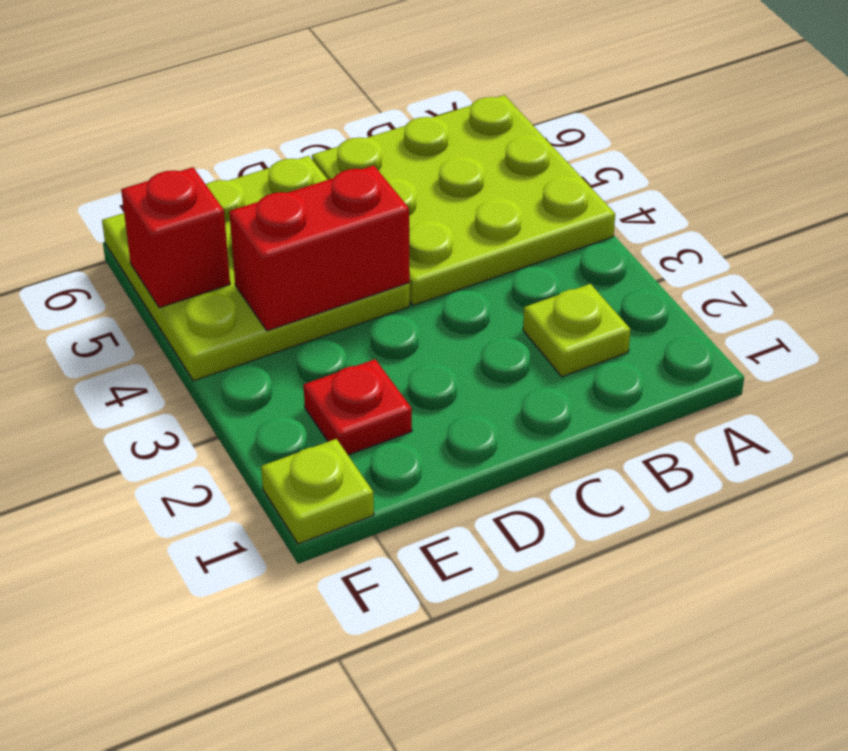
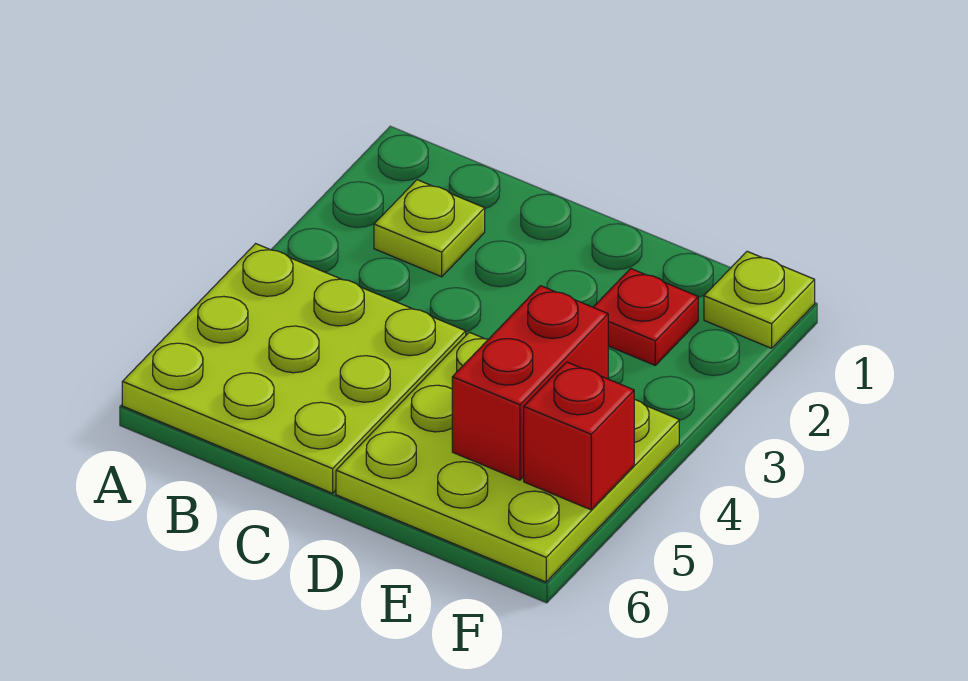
red 1x2 brick [229,165,410,331] -> red 1x2 brick turned to [452,286,608,480]

